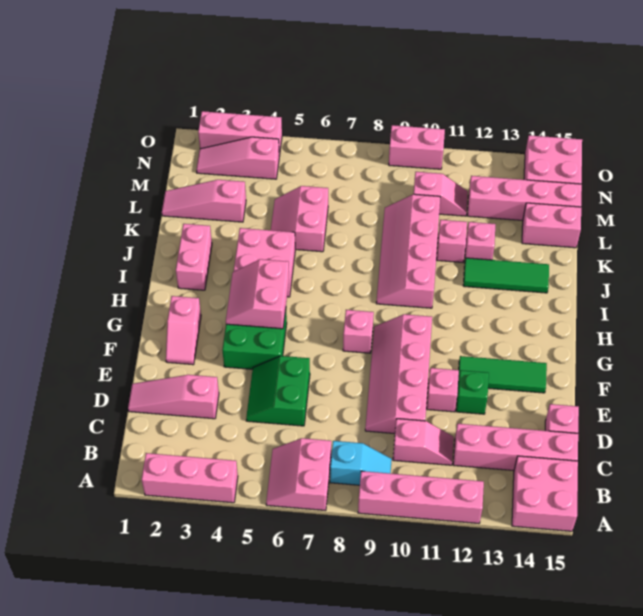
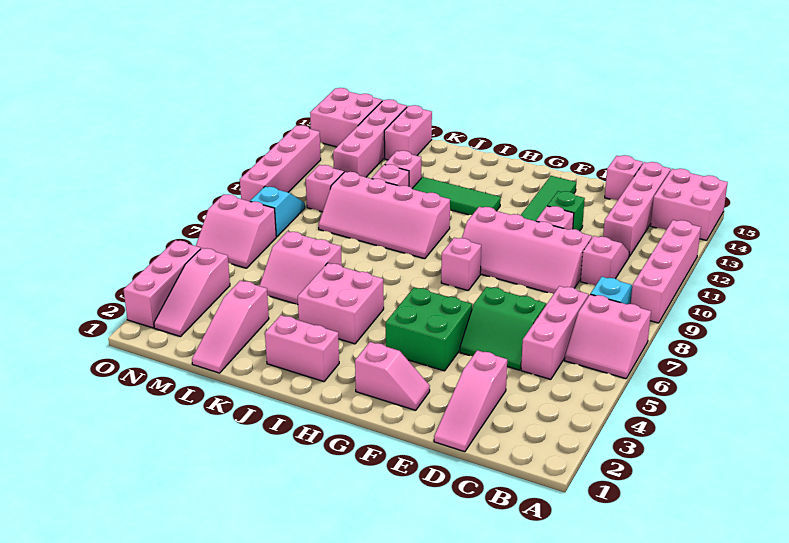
pink 1x3 brick [142,453,238,503] -> pink 1x3 brick moved to [521,286,588,379]
pink 2x2 slope [226,259,289,329] -> pink 2x2 slope moved to [196,194,276,268]
green 1x3 tile [463,258,549,293] -> green 1x3 tile turned to [412,177,501,215]
none -> cyan 1x2 slope [250,186,305,237]
pink 1x2 brick [389,125,445,169] -> pink 1x4 brick [240,125,321,201]

